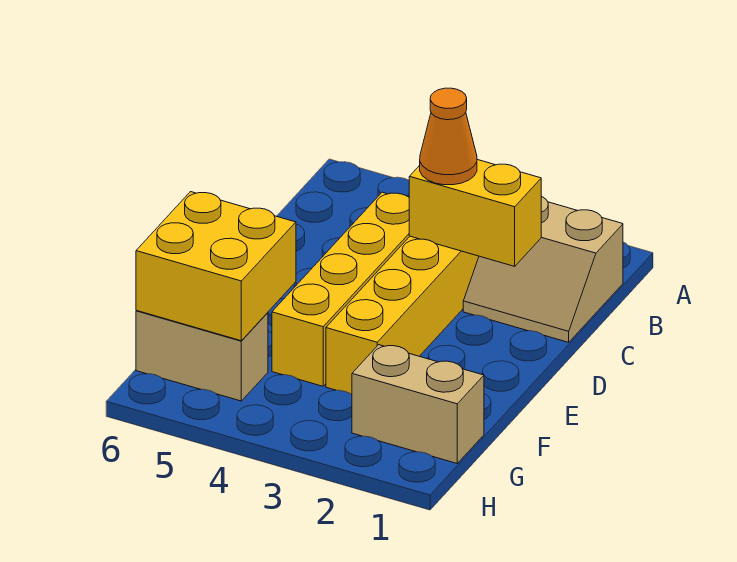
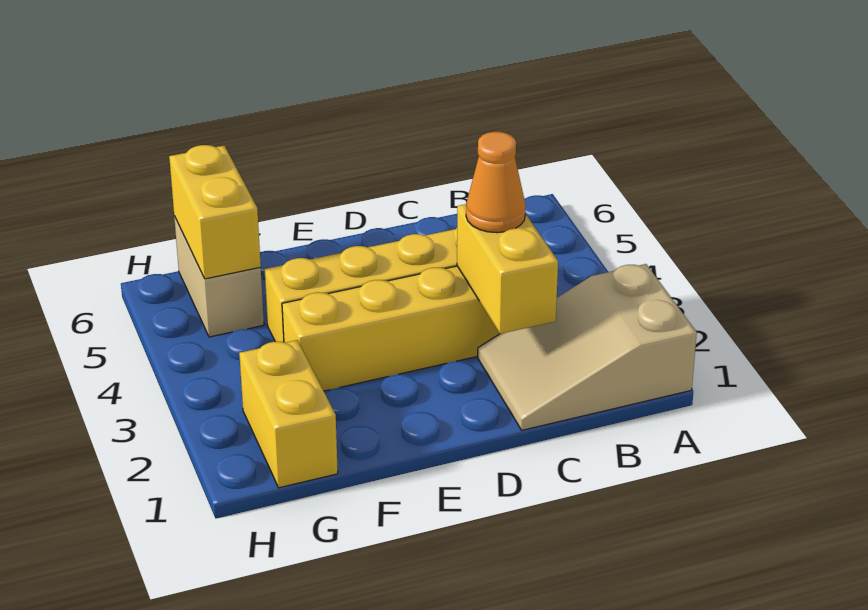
tan 2x2 slope [463,197,623,342] -> tan 2x3 slope [478,264,697,430]
yellow 2x2 brick [136,192,296,341] -> yellow 1x2 brick [169,145,261,279]
tan 1x2 brick [352,345,484,463] -> yellow 1x2 brick [239,340,338,488]

